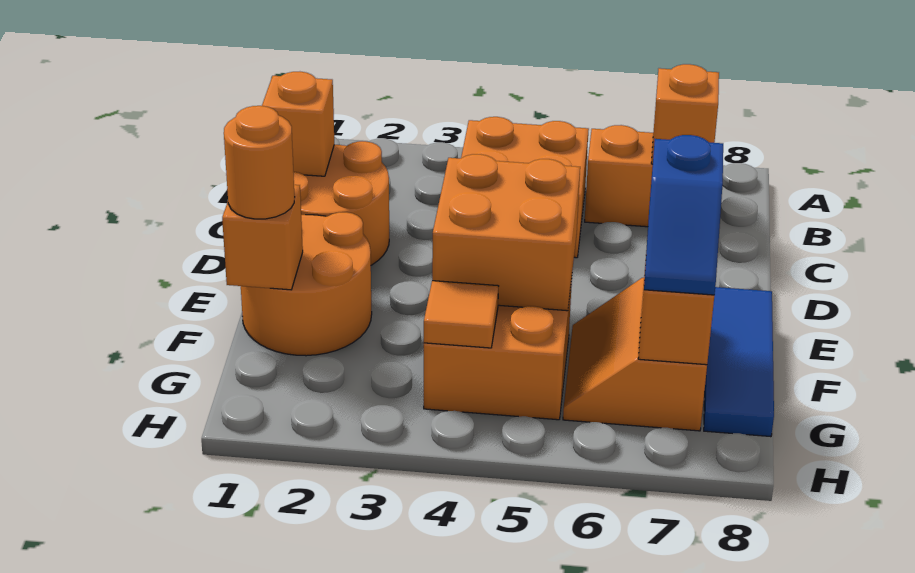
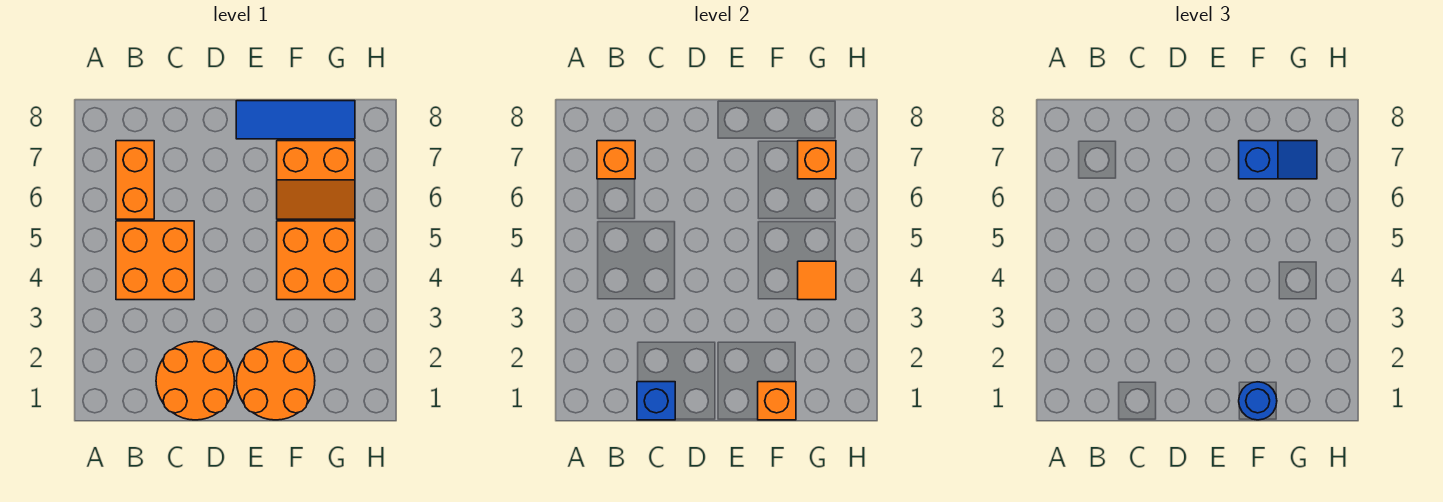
orange 1x1 brick [262,72,334,176] -> blue 1x1 brick [637,382,675,420]
orange 2x2 brick [432,154,580,311] -> none
orange 1x1 round brick [224,106,294,219] -> blue 1x1 round brick [1239,382,1277,420]

